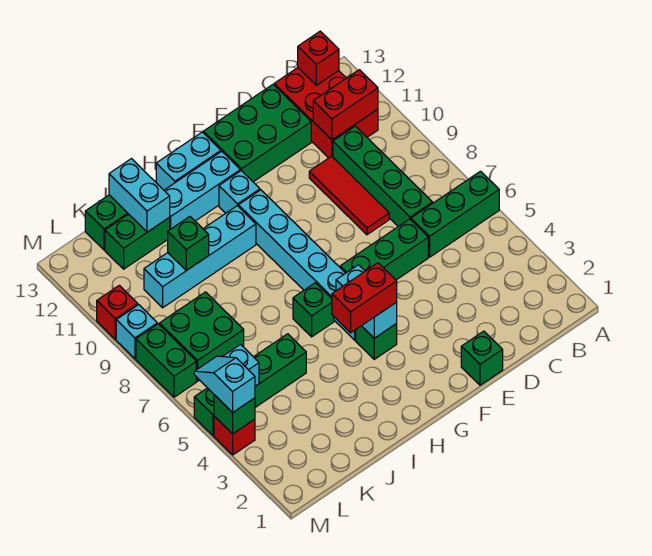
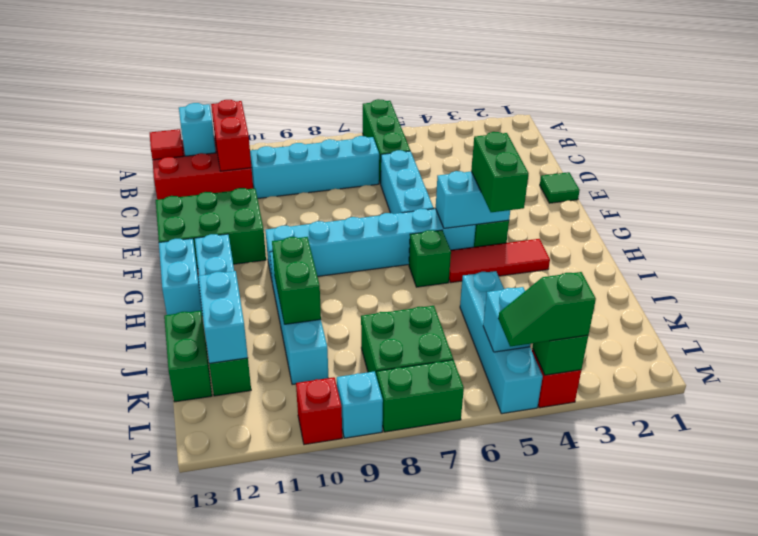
red 1x1 brick [298,31,339,85] -> red 1x1 tile [150,129,183,160]
green 1x4 brick [333,126,433,227] -> cyan 1x4 brick [250,136,379,198]
green 1x3 brick [340,219,428,280] -> cyan 1x3 brick [381,150,434,214]
red 1x3 tile [309,156,389,235] -> red 1x3 tile moved to [449,239,550,283]
green 2x3 brick [203,85,311,182] -> green 2x3 brick turned to [156,188,266,269]
green 1x1 brick [461,331,503,385] -> green 1x1 tile [540,172,580,203]
red 1x2 brick [332,263,397,333] -> green 1x2 brick [471,132,529,212]
cyan 1x1 brick [219,171,260,213] -> cyan 1x1 brick moved to [179,103,216,156]
green 1x4 brick [194,334,306,436] -> cyan 1x4 brick [460,271,543,414]
green 1x1 brick [168,217,209,271] -> green 1x2 brick [272,237,321,324]
cyan 1x2 brick [109,159,170,232] -> cyan 1x2 brick turned to [198,271,248,363]
cyan 1x2 slope [194,356,255,413] -> green 1x2 slope [498,272,596,347]

